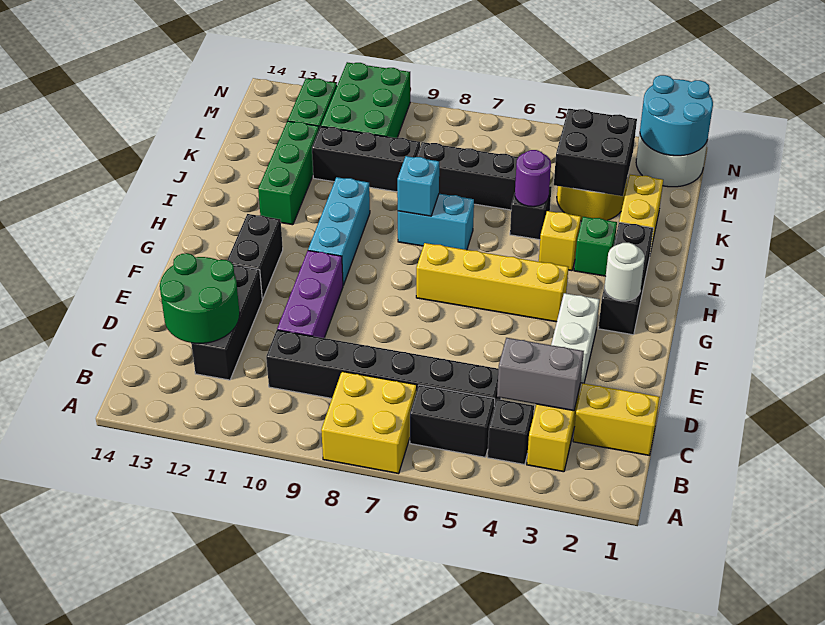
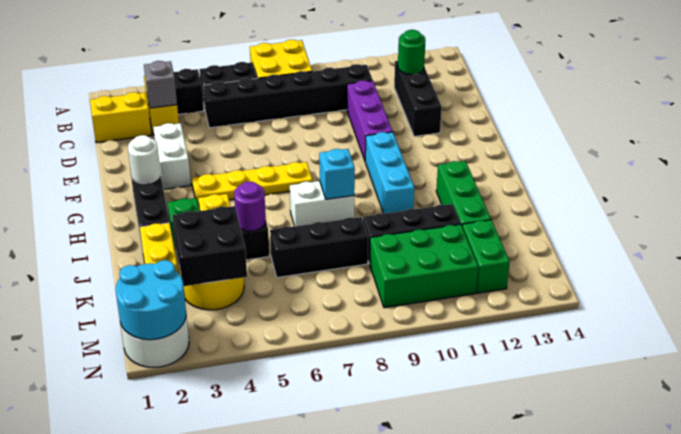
grey 1x2 brick [497,338,584,411] -> grey 1x1 brick [144,61,177,108]
green 2x2 round brick [160,253,240,343] -> green 1x1 round brick [398,30,425,74]
black 1x2 brick [228,214,283,299] -> none
yellow 1x4 brick [416,243,568,322] -> yellow 1x4 plate [192,162,312,204]
cyan 1x2 brick [398,194,474,250] -> white 1x2 brick [290,181,354,226]
green 2x3 brick [321,62,410,138] -> green 2x3 brick turned to [370,224,478,308]

